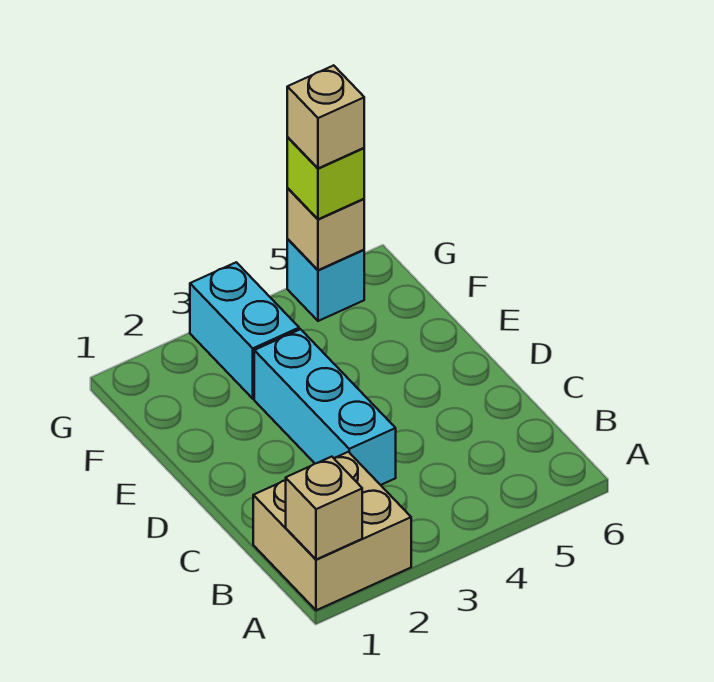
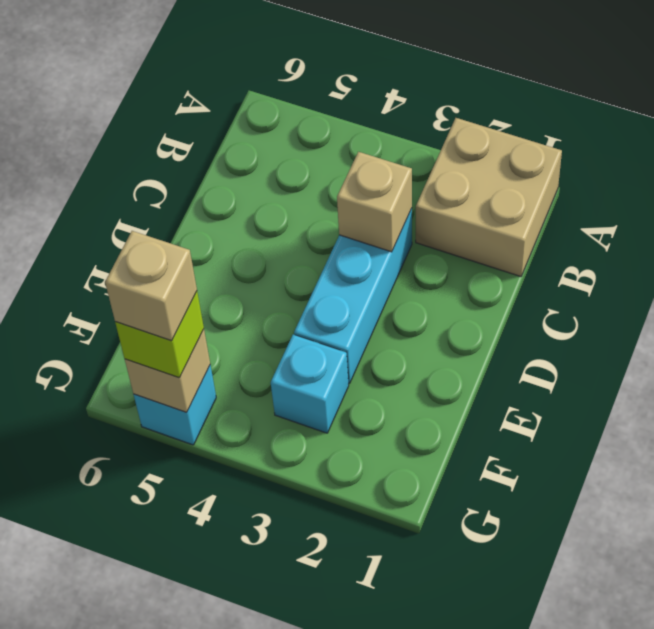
tan 1x1 brick [286,457,362,560] -> tan 1x1 brick moved to [337,152,412,252]
cyan 1x2 brick [190,262,299,399] -> cyan 1x1 brick [271,335,349,433]

